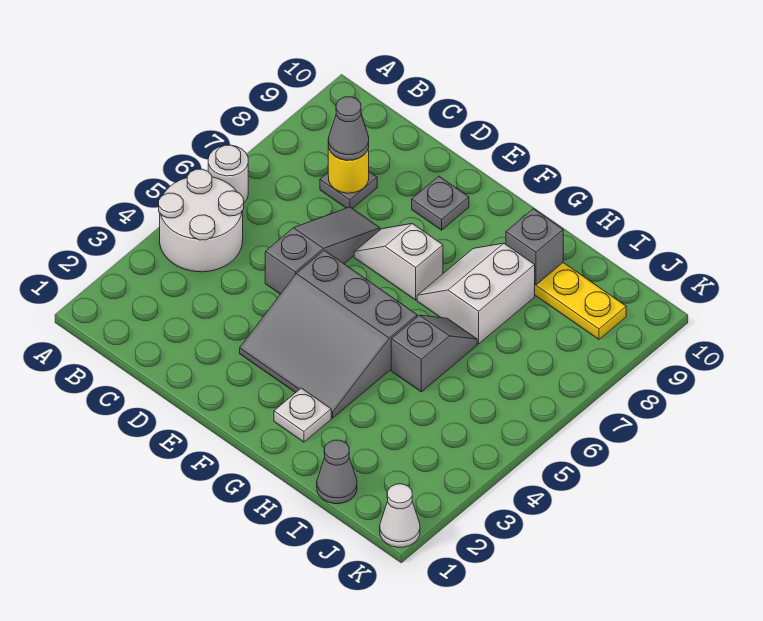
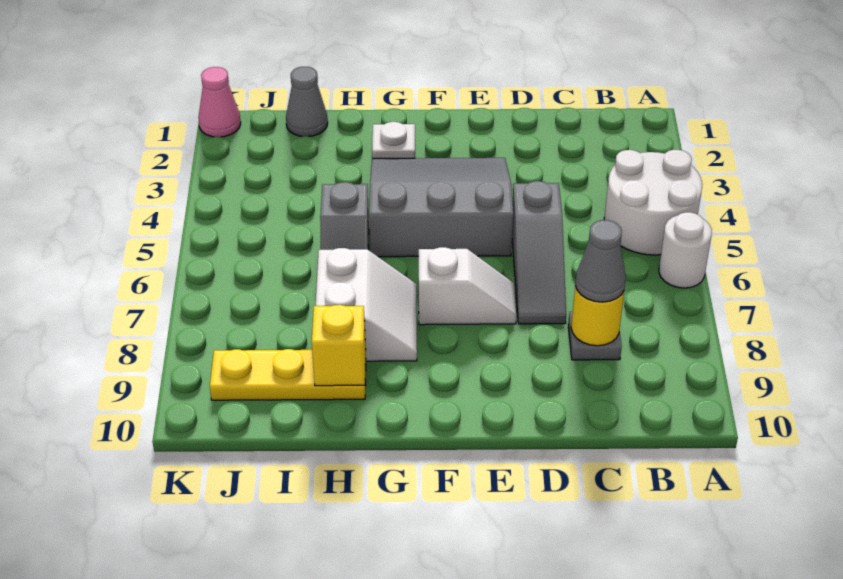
grey 1x1 plate [412,176,469,230] -> none
grey 1x1 brick [506,209,563,285] -> yellow 1x1 brick [312,305,366,386]
white 1x1 cone [380,484,420,547] -> pink 1x1 cone [198,67,241,137]

